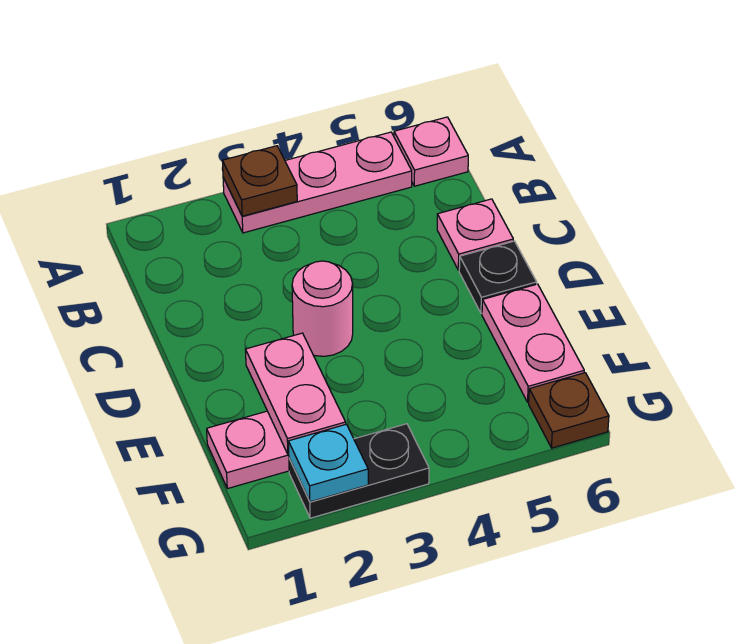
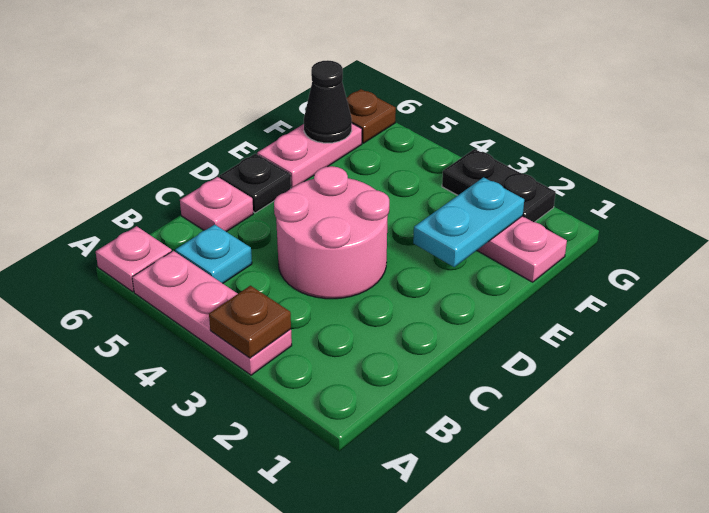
pink 1x1 round brick [292,261,353,356] -> pink 2x2 round brick [274,166,389,299]
pink 1x2 plate [245,333,346,455] -> cyan 1x2 plate [413,177,524,267]
none -> black 1x1 cone [304,60,352,143]
cyan 1x1 plate [288,424,368,502] -> cyan 1x1 plate moved to [175,225,252,283]

